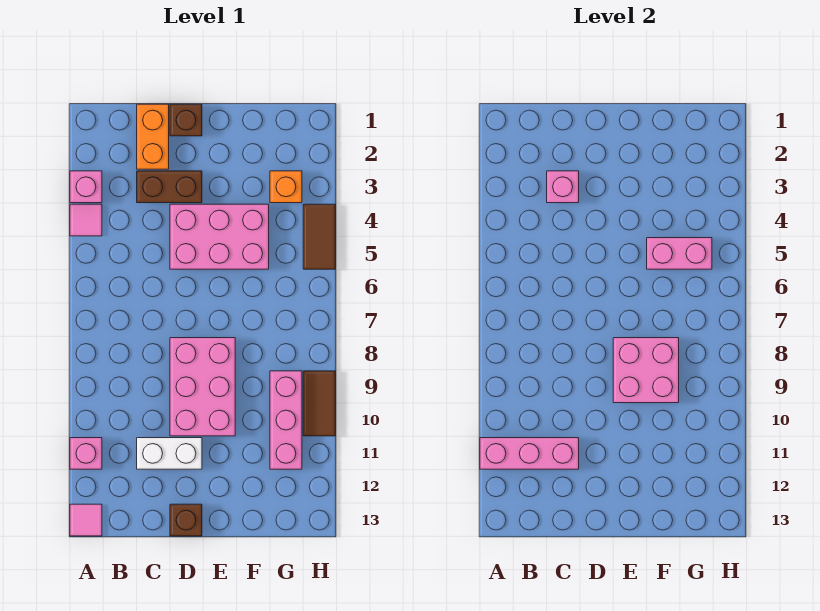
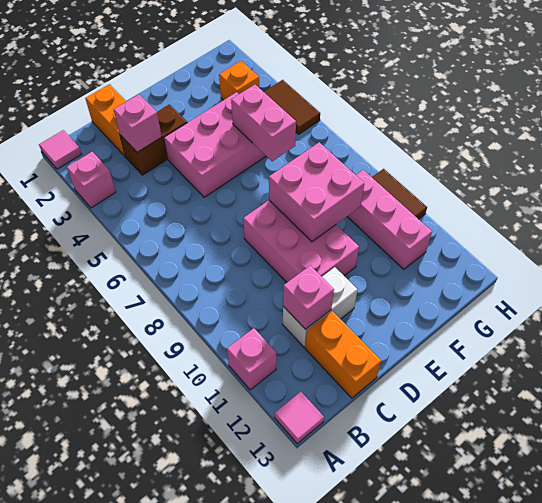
pink 1x1 tile [70,204,102,236] -> pink 1x1 tile moved to [39,130,81,169]
pink 1x3 brick [480,438,579,469] -> pink 1x1 brick [283,266,334,329]
none -> orange 1x2 brick [305,311,381,398]
brown 1x1 brick [170,104,202,136] -> none
brown 1x1 brick [170,504,202,536] -> none
pink 1x2 brick [647,238,712,269] -> pink 1x2 brick turned to [231,85,296,161]

